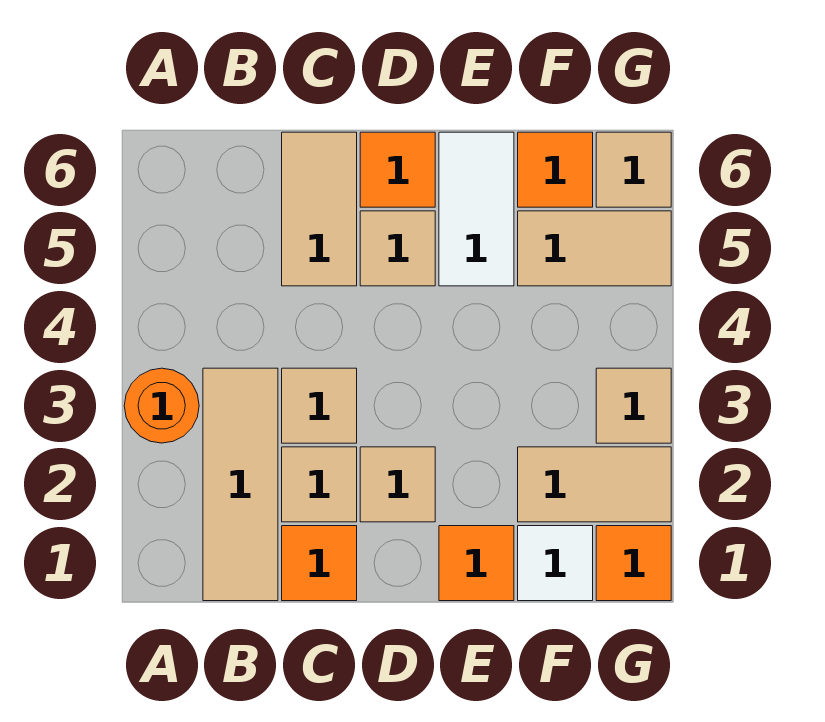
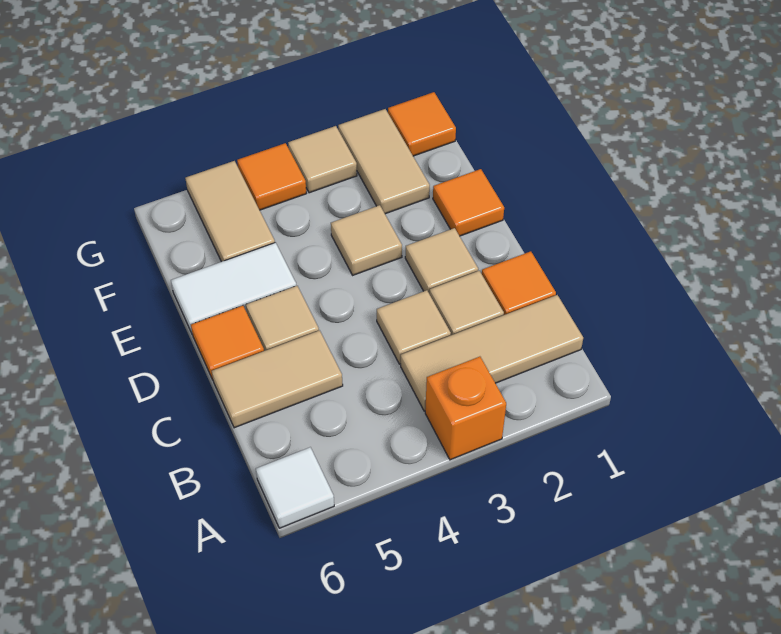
orange 1x1 round brick [124,368,199,443] -> orange 1x1 brick [425,357,506,460]
white 1x1 tile [518,526,593,601] -> white 1x1 tile moved to [256,447,334,528]
orange 1x1 tile [518,132,593,207] -> orange 1x1 tile moved to [237,143,306,210]
tan 1x1 tile [596,132,671,207] -> tan 1x1 tile moved to [331,205,402,275]

